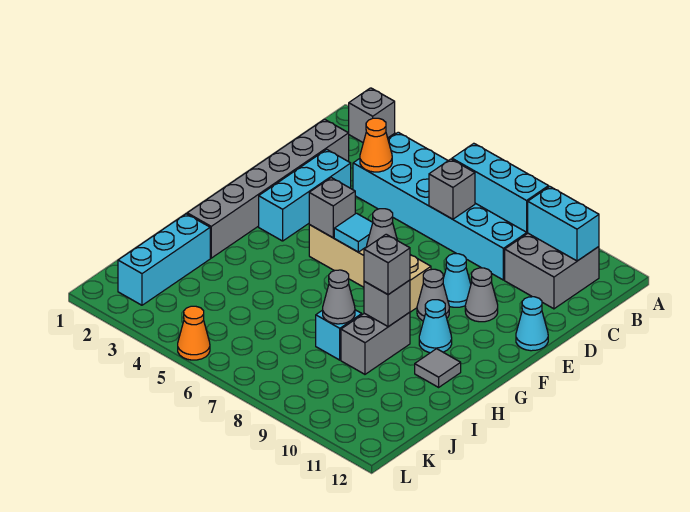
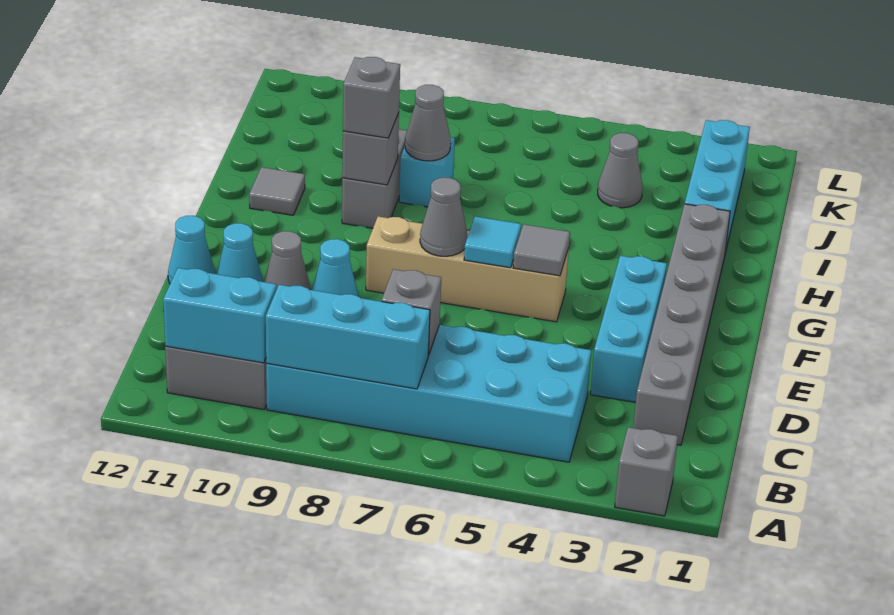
orange 1x1 cone [360,118,392,172] -> none
grey 1x1 brick [309,178,355,238] -> grey 1x1 tile [513,224,570,276]
grey 1x1 cone [417,269,449,321] -> grey 1x1 cone moved to [598,133,643,208]
cyan 1x1 cone [419,300,452,353] -> cyan 1x1 cone moved to [217,223,262,282]
orange 1x1 cone [178,306,210,360] -> none

